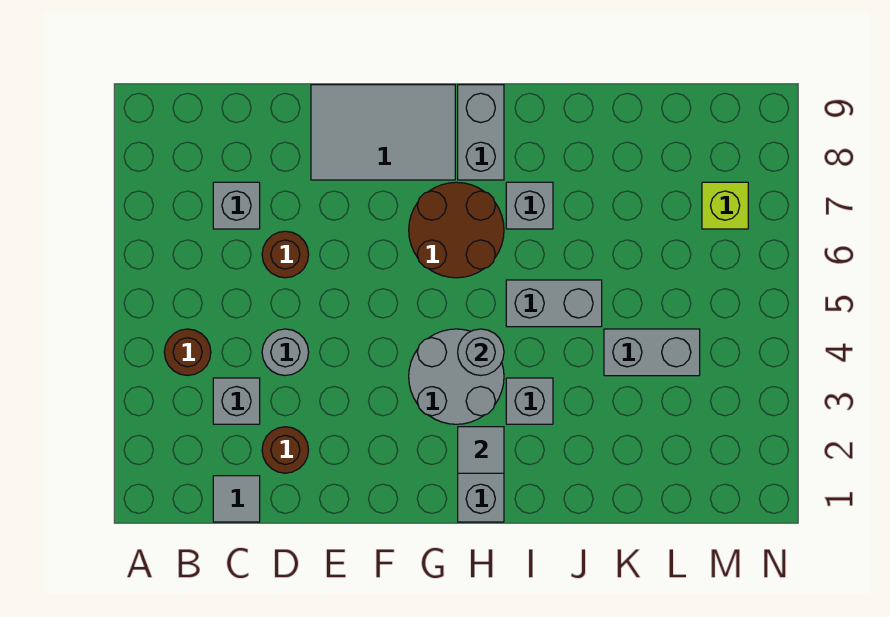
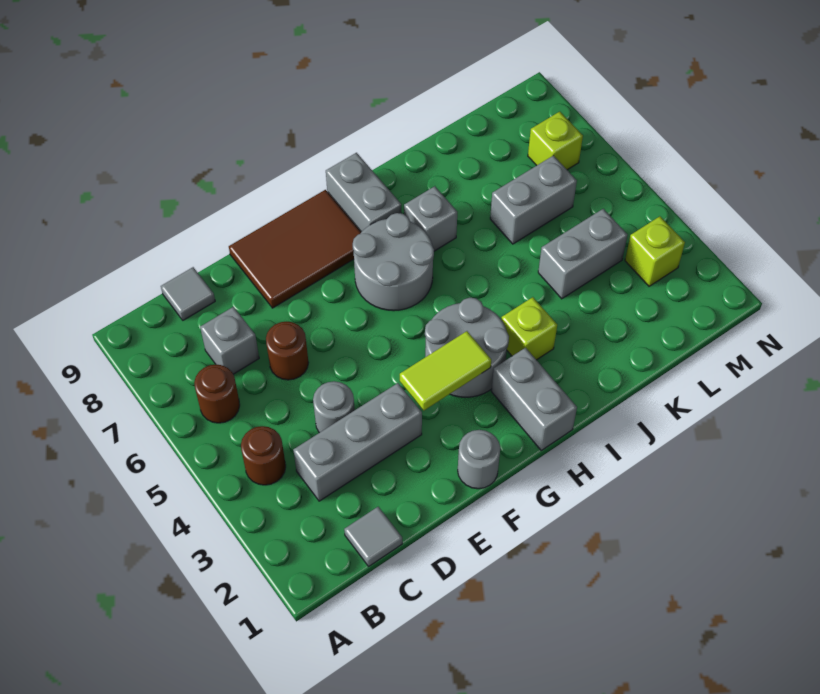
grey 1x1 brick [213,378,260,424] -> grey 1x3 brick [293,383,422,501]
brown 1x1 round brick [262,427,309,473] -> brown 1x1 round brick moved to [194,365,240,423]
grey 2x3 tile [311,85,455,180] -> brown 2x3 tile [229,190,361,308]
none -> lime 1x2 tile [400,331,491,410]
brown 2x2 round brick [409,182,504,278] -> grey 2x2 round brick [353,213,434,311]
grey 1x1 tile [458,427,504,473] -> grey 1x1 tile moved to [161,267,215,320]
grey 1x1 round brick [458,329,504,375] -> grey 1x1 round brick moved to [458,430,500,489]
grey 1x1 brick [506,378,553,424] -> lime 1x1 brick [501,297,557,360]
grey 1x2 brick [506,280,602,327] -> grey 1x2 brick moved to [490,155,577,244]
none -> lime 1x1 brick [625,216,685,286]

